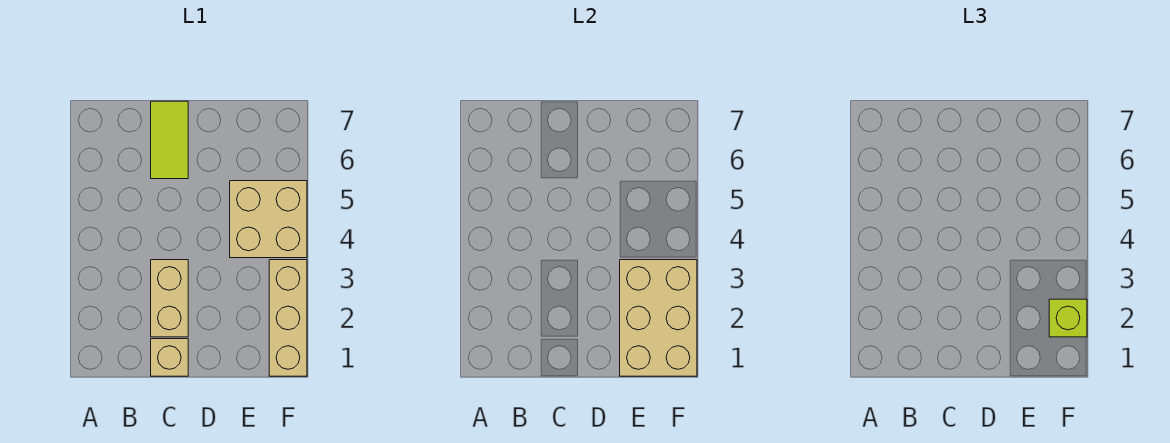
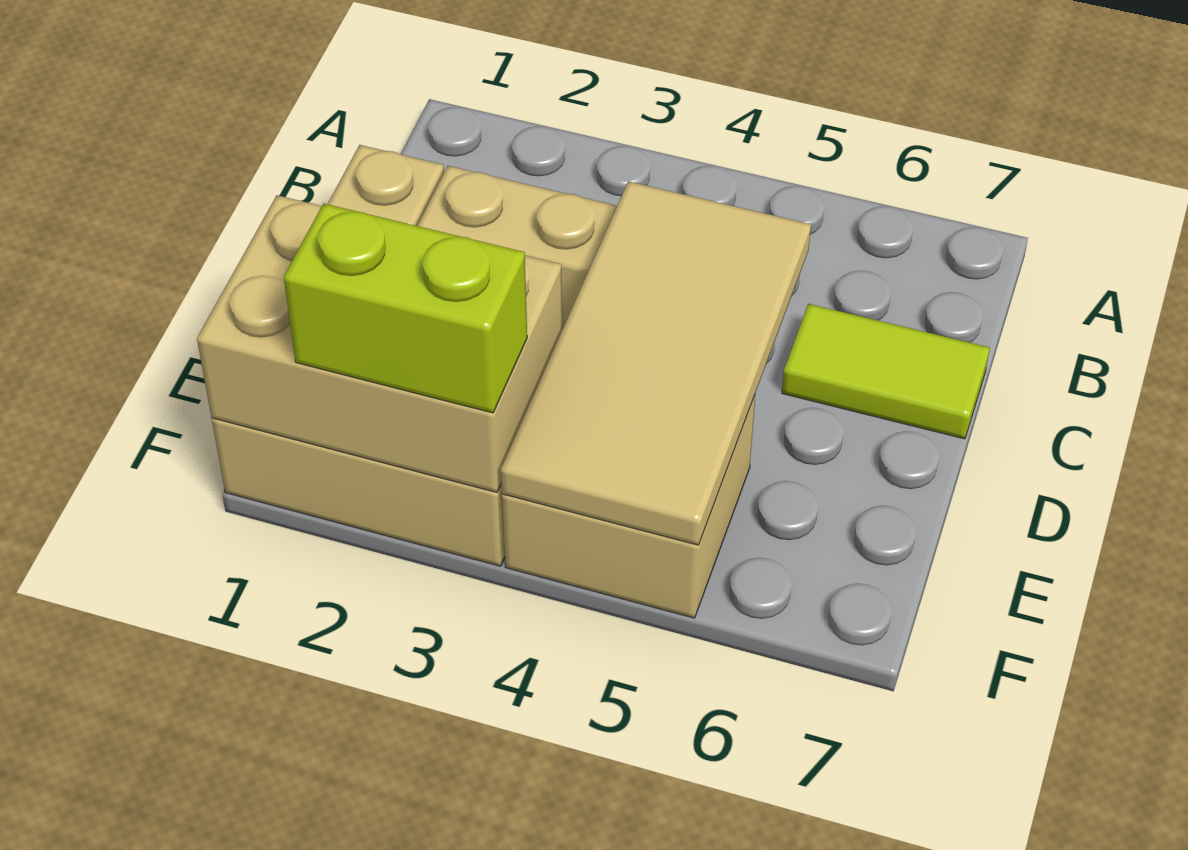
none -> tan 2x4 tile [501,181,811,545]
lime 1x1 brick [1049,299,1087,337] -> lime 1x2 brick [284,203,527,413]

